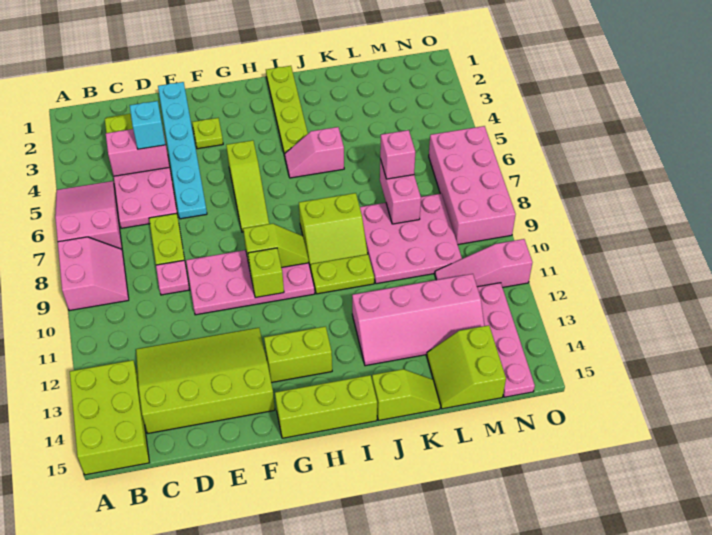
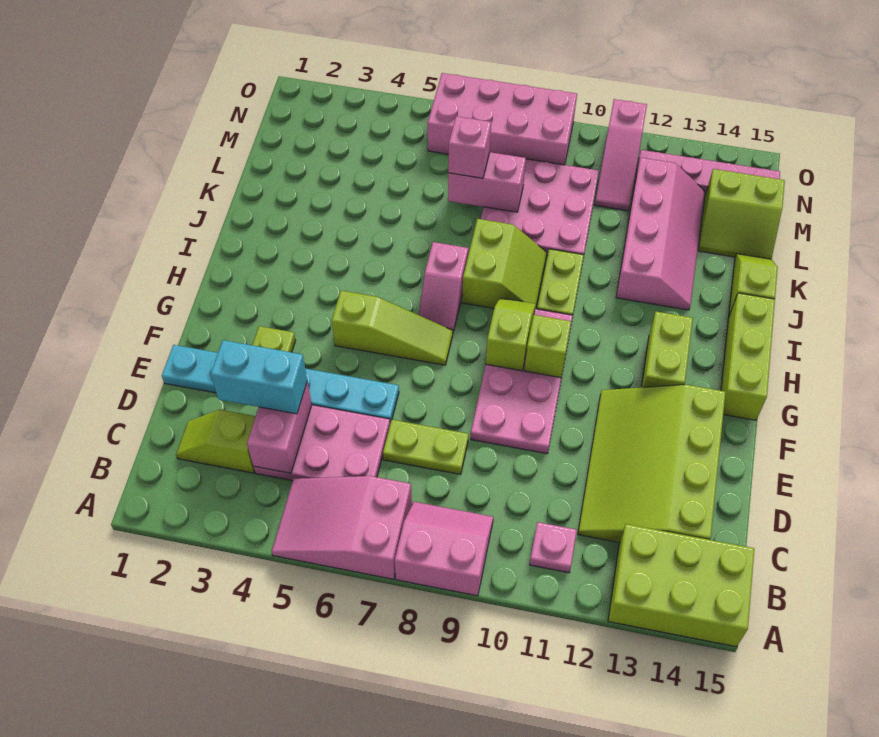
cyan 1x1 brick [130,101,165,149] -> cyan 1x2 brick [211,340,307,414]
pink 1x1 plate [156,260,189,295] -> pink 1x1 plate moved to [530,522,577,573]
lime 1x4 plate [266,66,308,156] -> none
pink 1x2 slope [285,127,344,178] -> pink 1x2 slope moved to [419,242,468,332]

